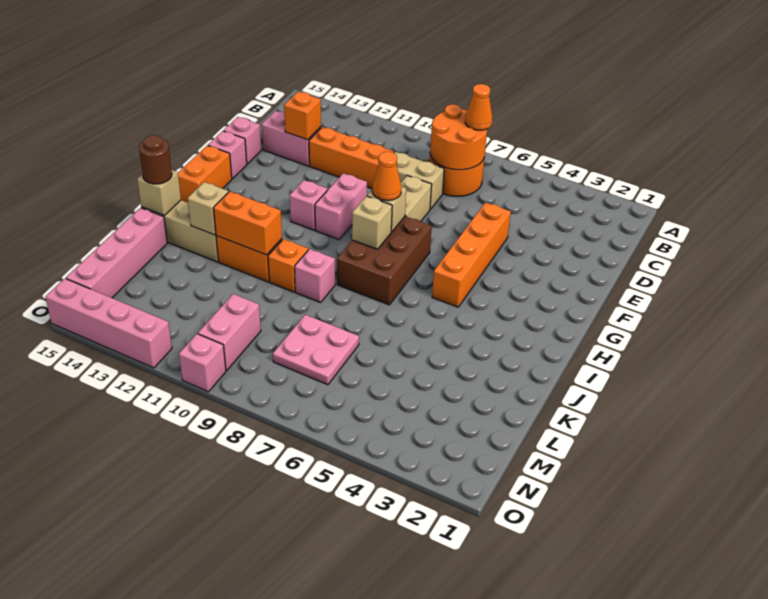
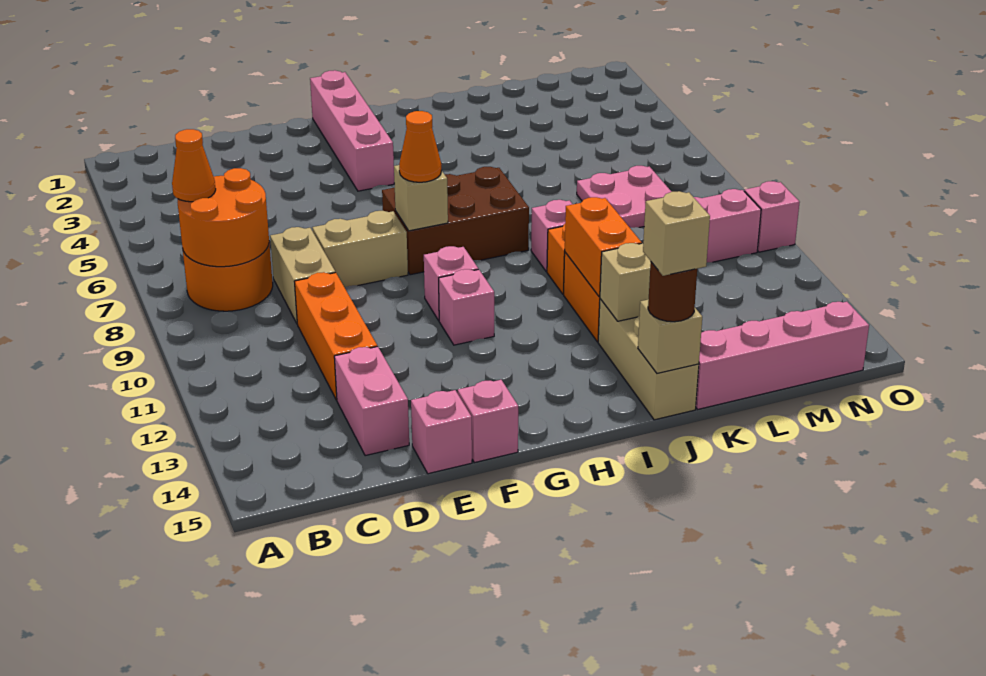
orange 1x1 brick [284,92,321,140] -> none
orange 1x4 brick [432,203,511,307] -> none
pink 1x2 brick [315,173,367,239] -> pink 1x1 brick [424,246,478,320]
orange 1x2 brick [178,145,232,203] -> none
tan 1x1 brick [352,196,392,249] -> tan 1x1 brick moved to [643,191,710,276]
pink 1x4 brick [46,279,172,368] -> pink 1x4 brick moved to [310,70,394,191]

